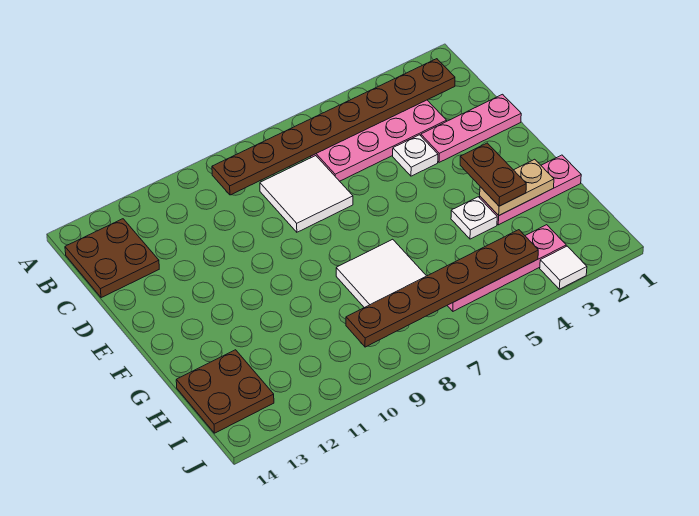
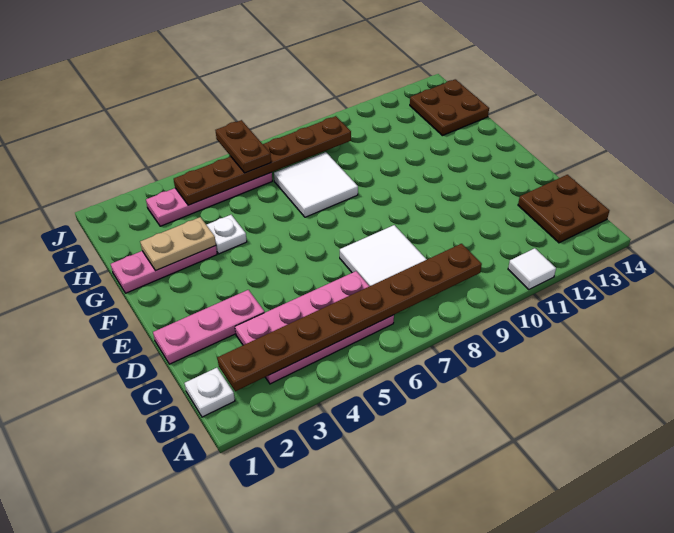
white 1x1 plate [393,135,438,176] -> white 1x1 plate moved to [185,368,235,417]
brown 1x2 plate [460,143,526,206] -> brown 1x2 plate moved to [215,120,271,173]
white 1x1 tile [540,246,587,289] -> white 1x1 tile moved to [508,248,556,290]

